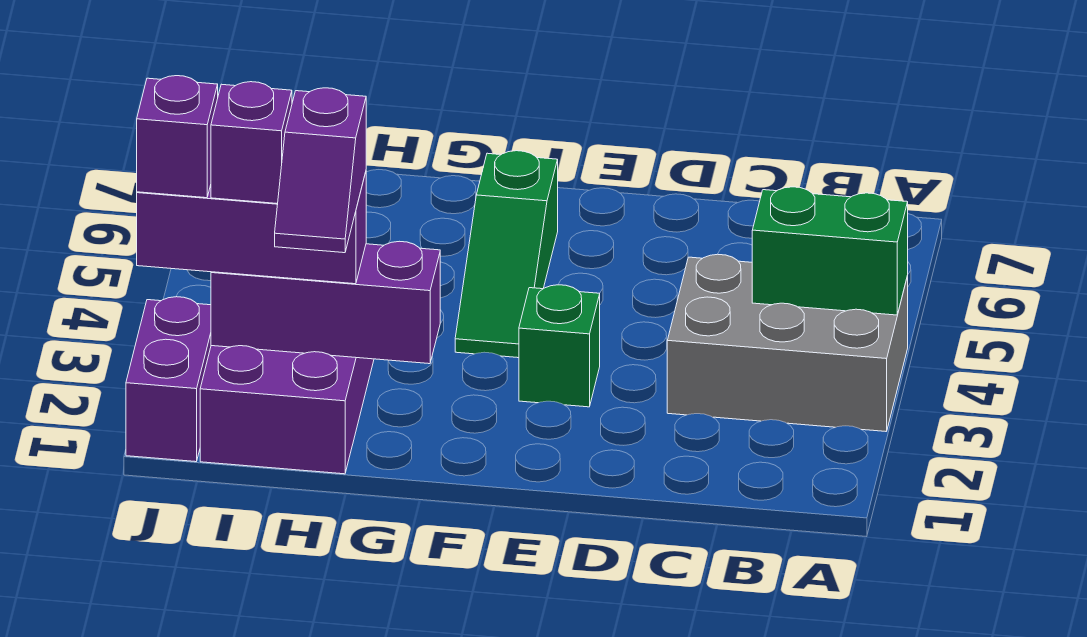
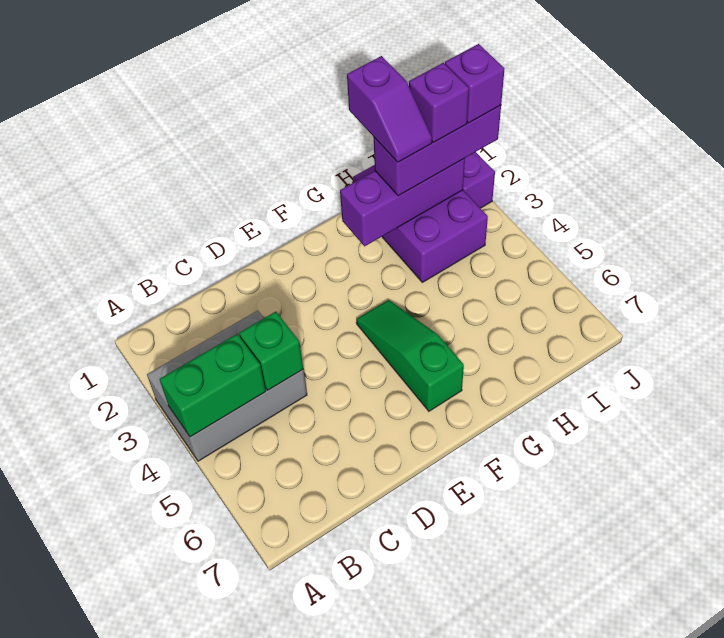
green 1x1 brick [519,285,600,407] -> green 1x1 brick moved to [239,312,303,390]
purple 1x2 slope [275,88,366,253] -> purple 1x2 slope turned to [347,56,432,162]

